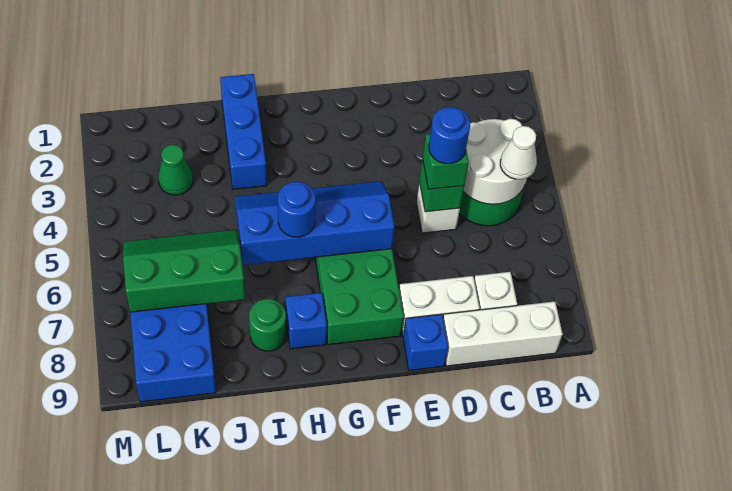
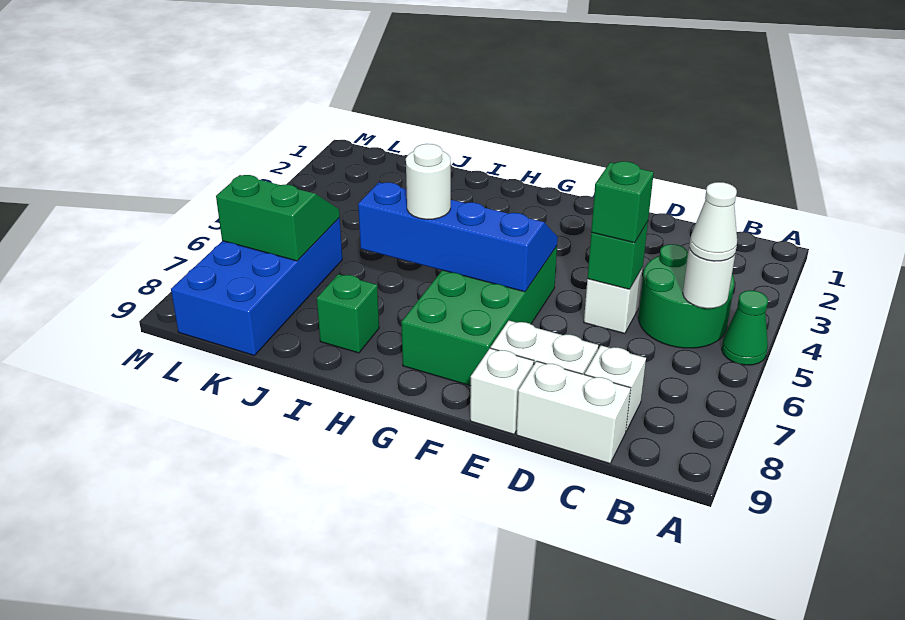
white 2x2 round brick [463,119,527,204] -> white 1x1 round brick [683,248,735,308]
white 1x3 brick [443,302,563,366] -> white 1x2 brick [516,361,631,464]
blue 1x1 round brick [429,107,470,164] -> none
blue 1x1 brick [403,314,448,370] -> white 1x1 brick [470,348,534,434]
blue 1x1 round brick [278,182,316,237] -> white 1x1 round brick [406,144,451,219]
blue 1x1 brick [286,293,327,349] -> none
blue 1x3 brick [220,74,267,189] -> none
green 1x1 round brick [249,299,286,351] -> green 1x1 brick [317,274,379,353]
green 2x3 slope [123,230,245,312] -> green 2x2 slope [216,175,340,261]
green 1x1 cone [158,145,193,195] -> green 1x1 cone moved to [722,290,768,365]

